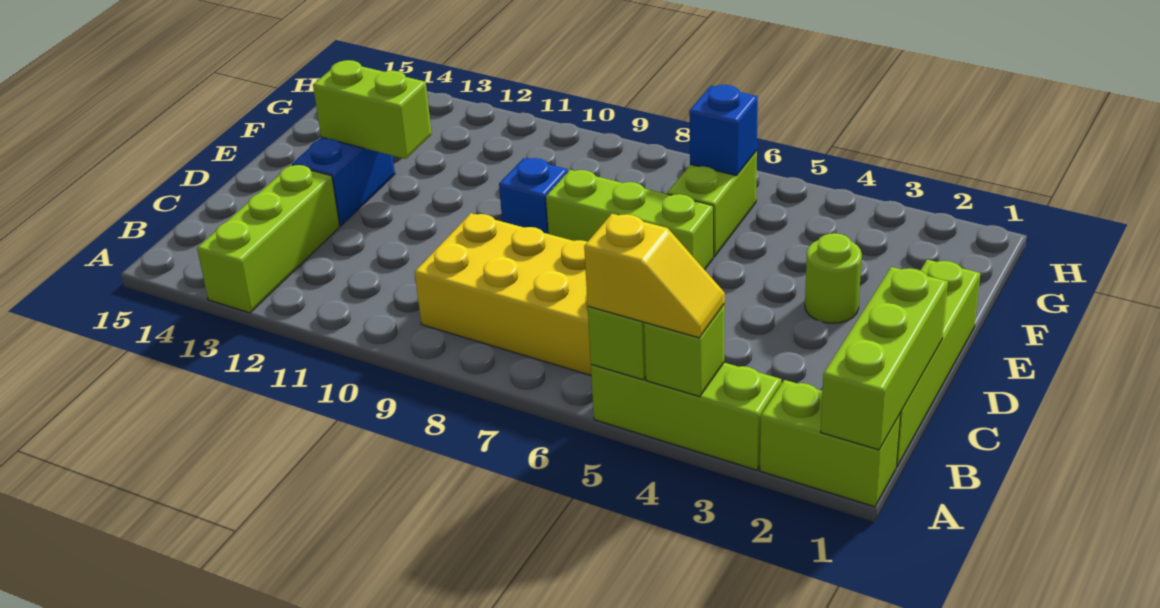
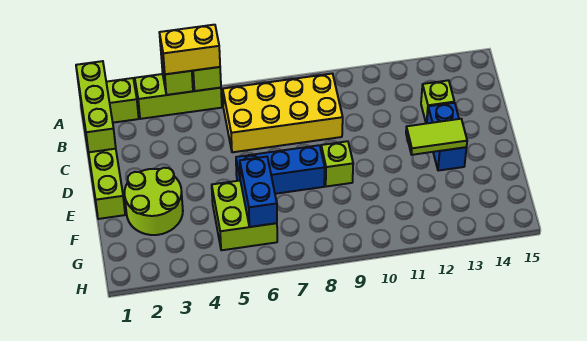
yellow 1x2 slope [584,214,725,338] -> yellow 1x2 brick [159,25,220,74]
lime 1x3 brick [197,165,340,313] -> lime 1x1 brick [421,80,454,124]
lime 1x1 round brick [805,233,862,323] -> lime 2x2 round brick [124,168,183,235]
lime 1x3 brick [546,170,713,270] -> blue 1x3 brick [236,145,325,194]
blue 1x1 brick [499,158,568,234] -> lime 1x1 brick [321,141,353,187]
lime 1x2 brick [313,60,432,159] -> lime 1x2 tile [406,119,467,155]
lime 1x2 brick [667,151,757,257] -> lime 2x2 brick [212,181,277,250]
blue 1x1 brick [689,85,758,176] -> blue 1x2 brick [240,157,277,227]

